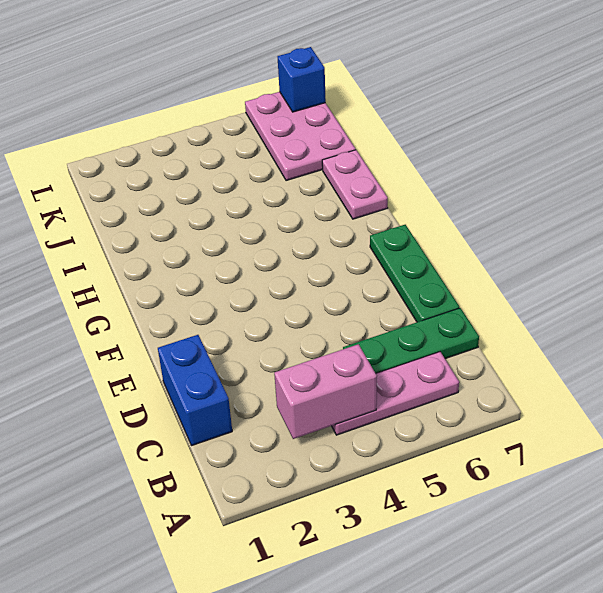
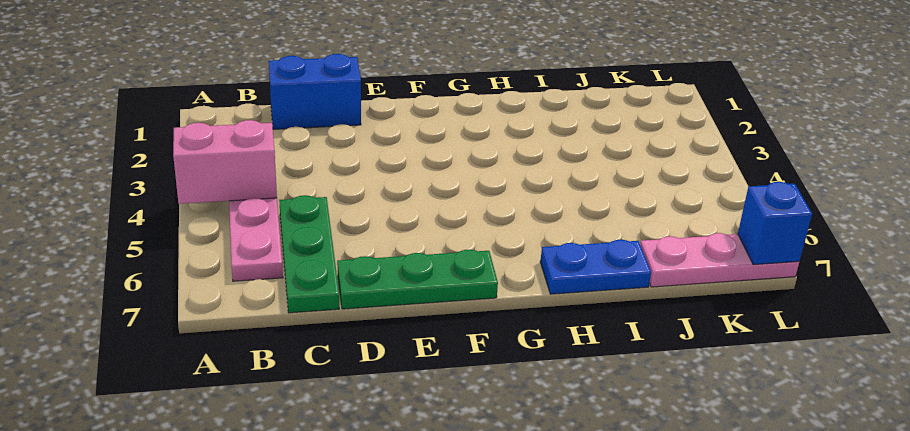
pink 1x2 brick [274,344,377,439] -> pink 1x2 brick turned to [173,120,277,204]
pink 1x2 plate [322,150,388,219] -> blue 1x2 plate [540,240,651,294]
pink 2x3 plate [245,92,356,181] -> pink 1x3 plate [640,233,799,287]

